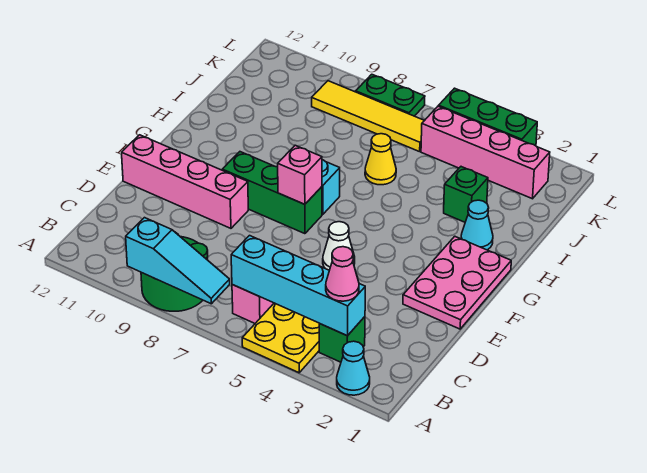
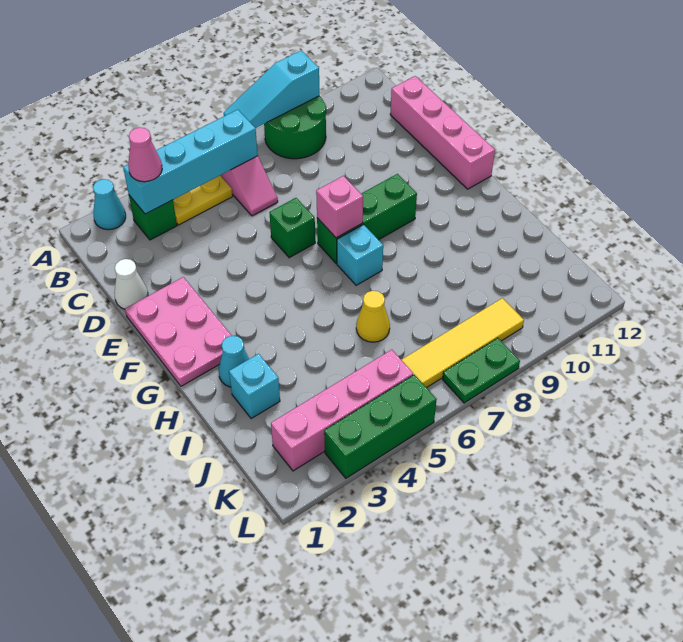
white 1x1 cone [323,222,355,270] -> white 1x1 cone moved to [114,259,148,309]
pink 1x4 brick [122,135,248,228] -> pink 1x4 brick turned to [390,76,495,189]
none -> cyan 1x1 brick [229,354,280,419]
green 1x1 brick [444,167,488,222] -> green 1x1 brick moved to [269,198,315,258]

